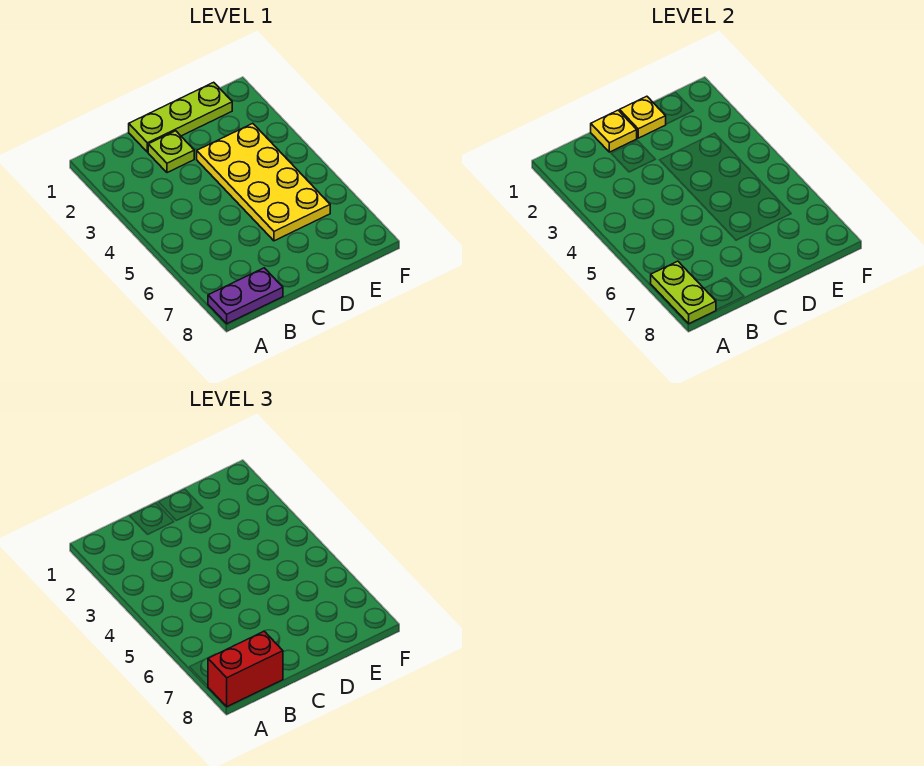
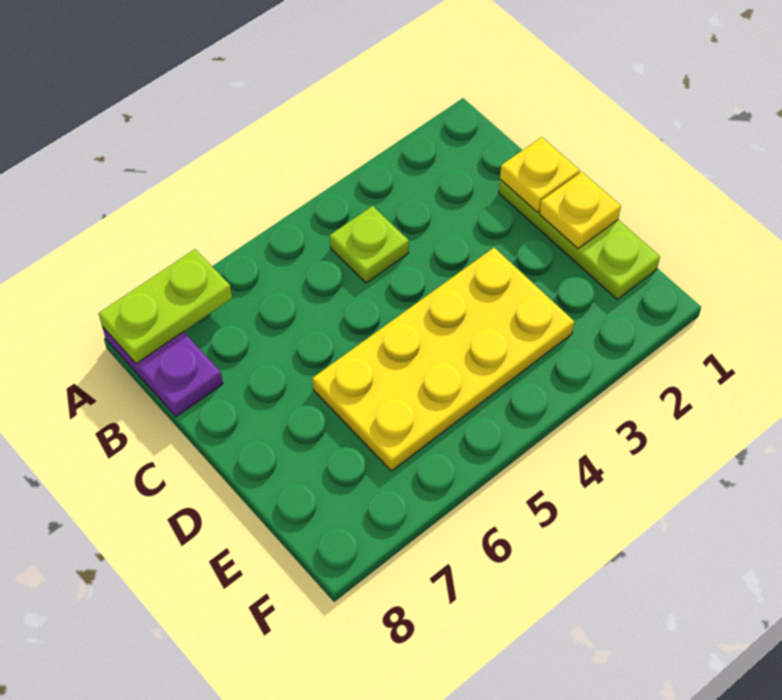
red 1x2 brick [208,631,283,707] -> none
lime 1x1 plate [148,131,194,173] -> lime 1x1 plate moved to [330,206,409,283]

